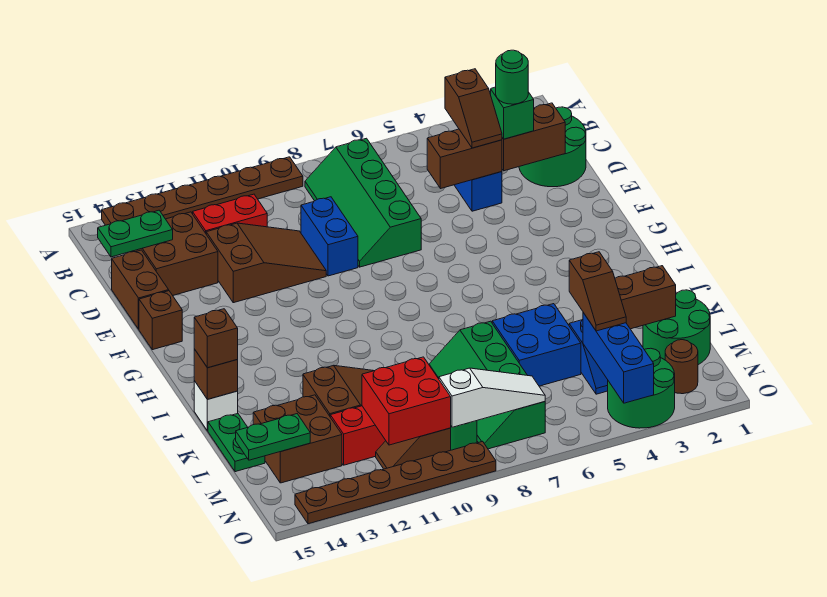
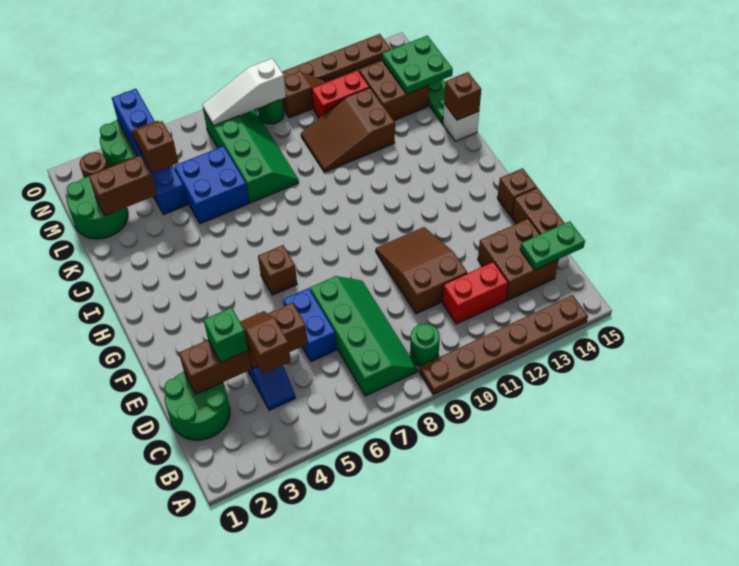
green 1x1 round brick [496,50,528,104] -> green 1x1 round brick moved to [410,324,440,366]
blue 1x2 brick [301,197,358,276] -> blue 1x2 brick moved to [283,288,336,362]
brown 2x3 slope [206,223,326,303] -> brown 2x3 slope turned to [376,227,467,314]
brown 1x1 brick [194,309,238,368] -> brown 1x1 brick moved to [258,245,297,295]
red 2x2 brick [362,357,451,445] -> none
green 1x2 plate [236,414,310,460] -> green 2x2 plate [382,36,453,94]

